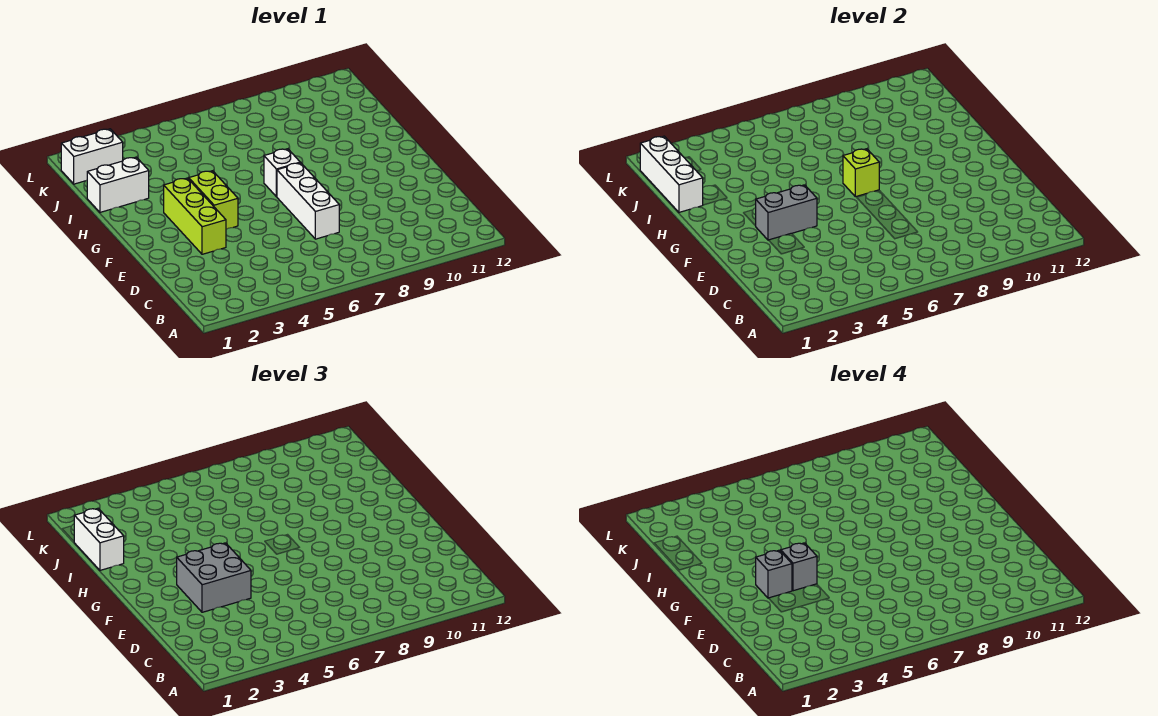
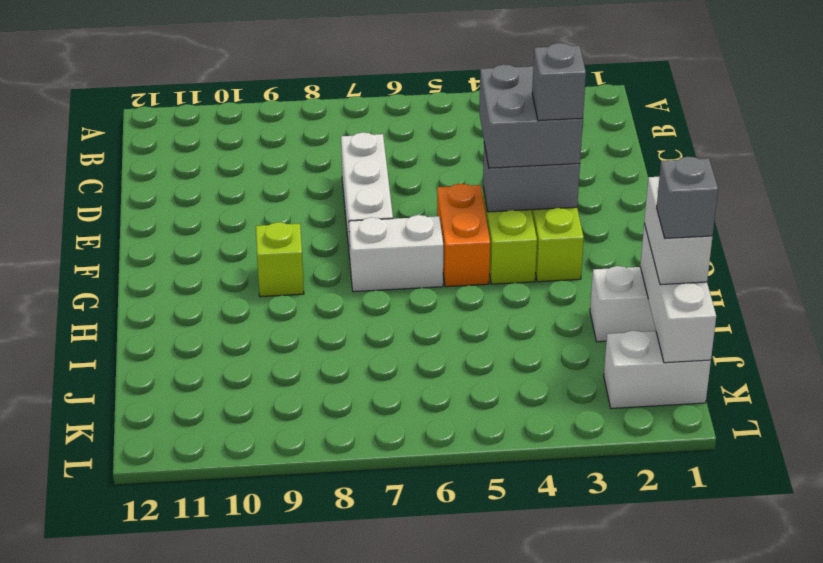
grey 1x1 brick [781,543,817,591] -> grey 1x1 brick moved to [657,157,718,238]
none -> orange 1x2 brick [437,184,490,287]
white 1x1 brick [264,149,300,197] -> white 1x2 brick [349,215,443,292]
lime 1x1 brick [843,149,879,197] -> lime 1x1 brick moved to [256,222,304,297]

